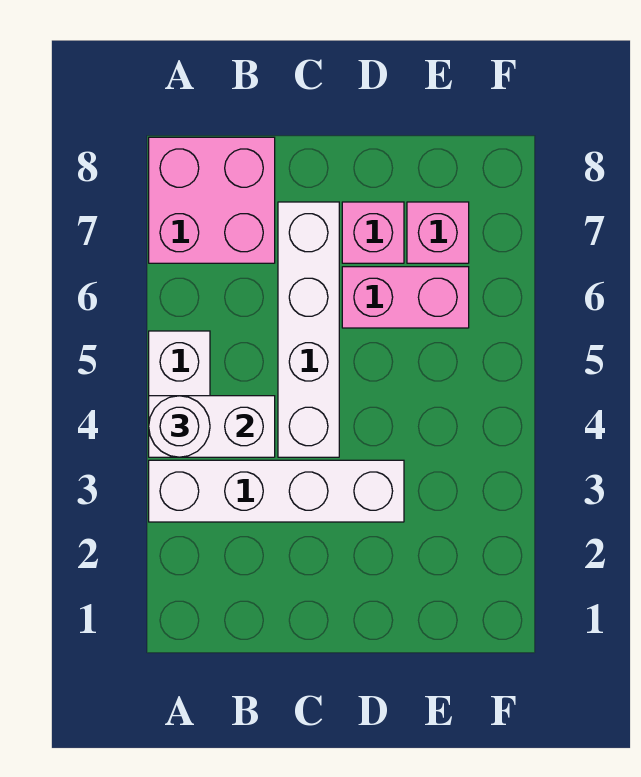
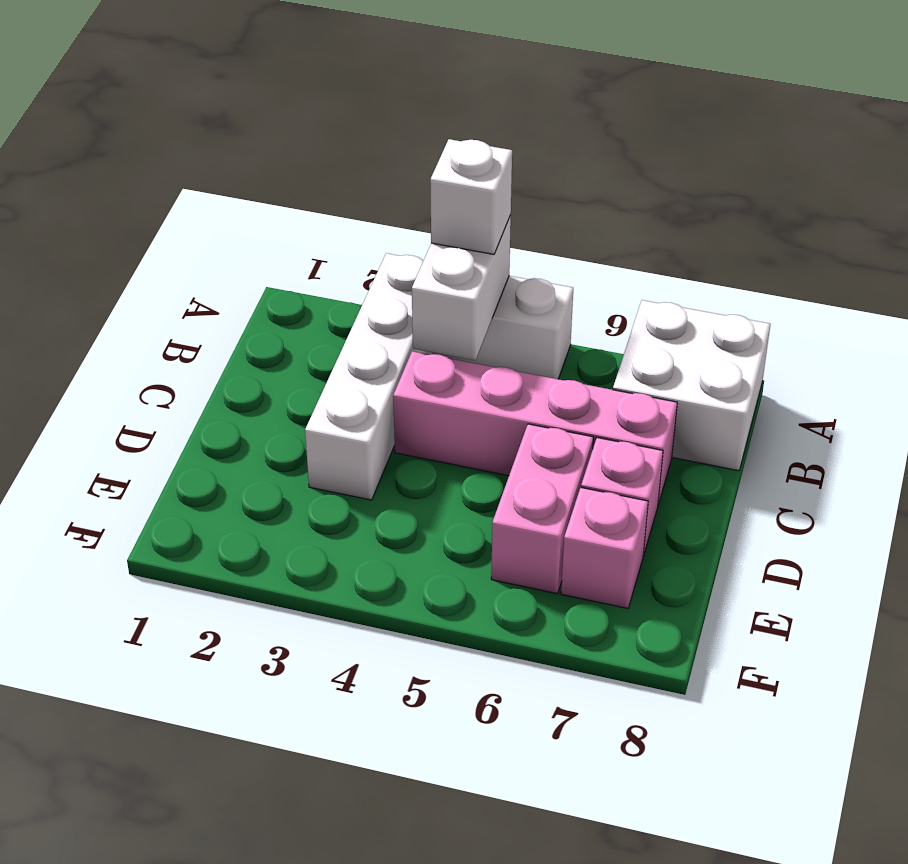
white 1x1 round brick [149,396,210,457] -> white 1x1 brick [430,139,512,254]
pink 2x2 brick [149,137,275,263] -> white 2x2 brick [613,300,770,471]
white 1x4 brick [278,202,339,457] -> pink 1x4 brick [393,351,677,504]

